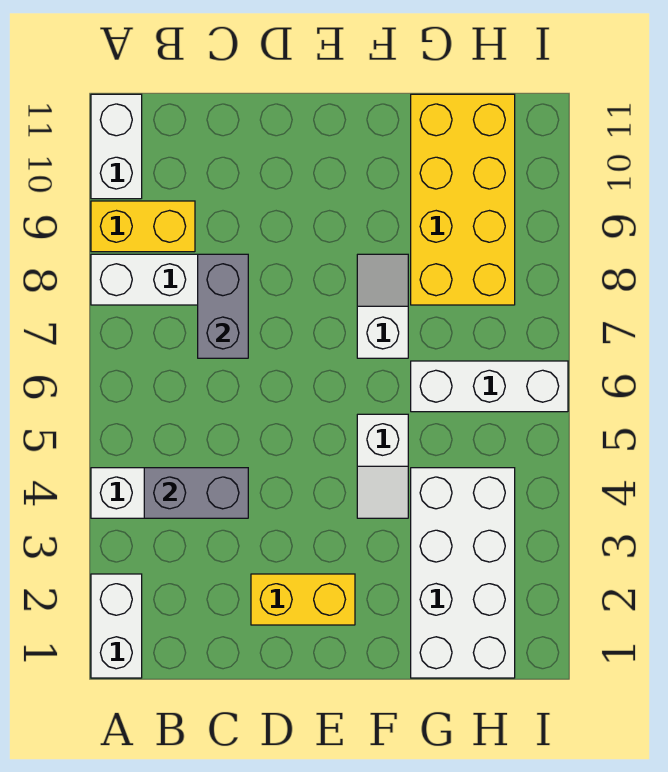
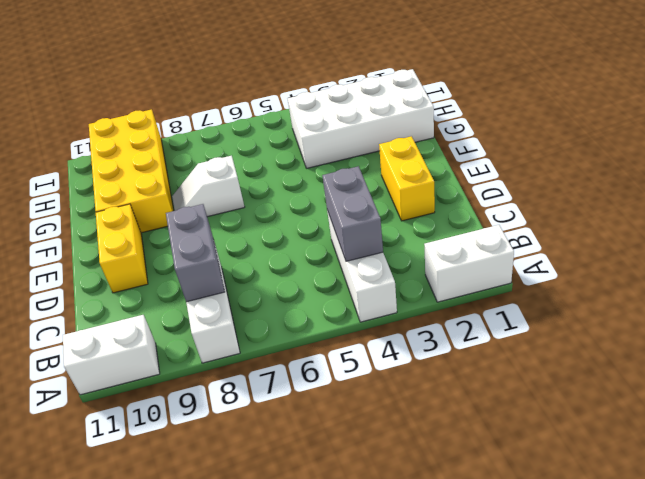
yellow 1x2 brick [91,201,195,252] -> yellow 1x2 brick moved to [96,204,148,293]
grey 1x2 brick [198,254,248,358] -> grey 1x2 brick turned to [166,204,224,302]
white 1x2 slope [357,414,408,518] -> none
white 1x3 brick [411,361,568,412] -> none
yellow 2x4 brick [411,94,515,305] -> yellow 2x4 brick turned to [89,109,174,233]

